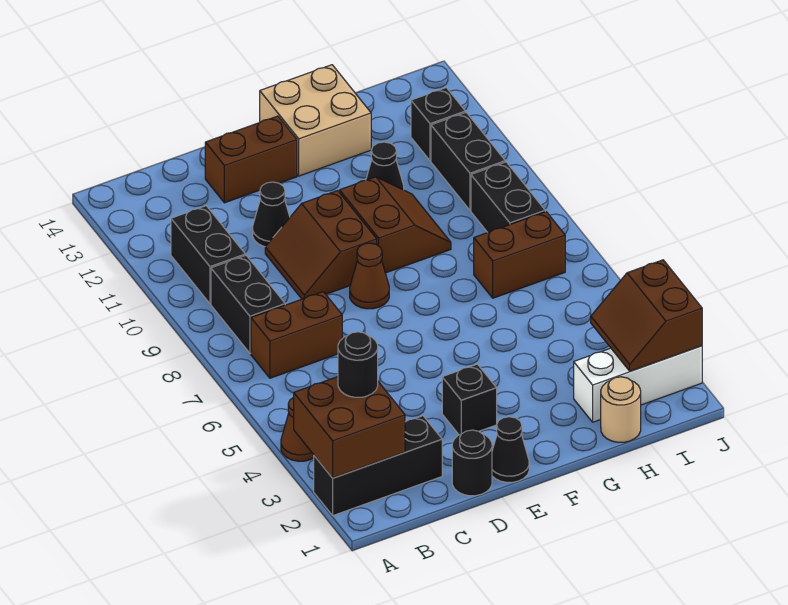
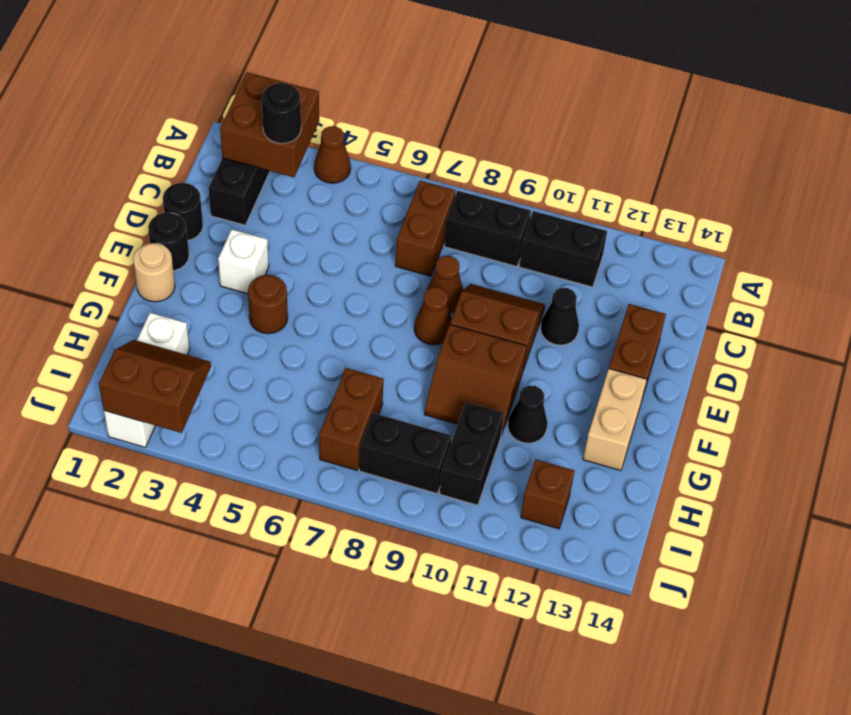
none -> brown 1x1 cone [427,256,463,313]
black 1x1 cone [492,417,529,482] -> black 1x1 round brick [148,213,189,271]
black 1x1 brick [442,364,497,435] -> white 1x1 brick [218,229,269,294]
none -> brown 1x1 round brick [248,275,288,334]
tan 2x2 brick [260,65,371,176] -> tan 1x2 brick [583,369,647,471]
tan 1x1 round brick [601,377,641,442] -> tan 1x1 round brick moved to [133,243,175,302]
black 1x2 brick [431,112,505,211] -> black 1x2 brick turned to [440,402,504,505]
black 1x1 brick [411,88,465,161] -> brown 1x1 brick [521,460,575,529]

